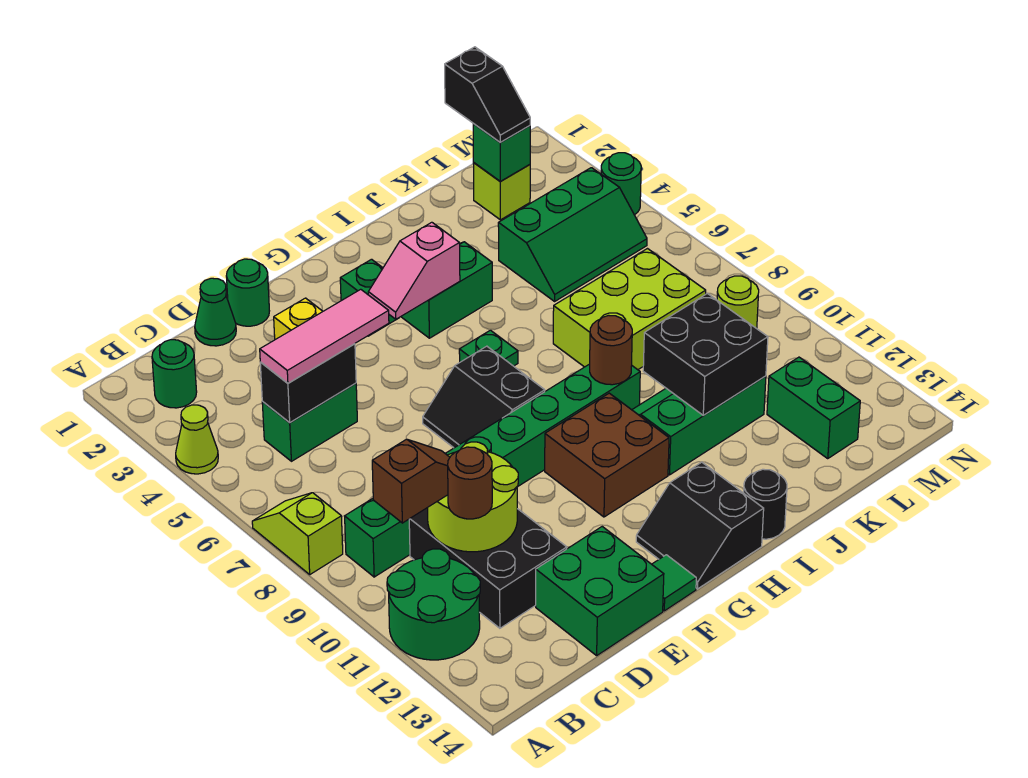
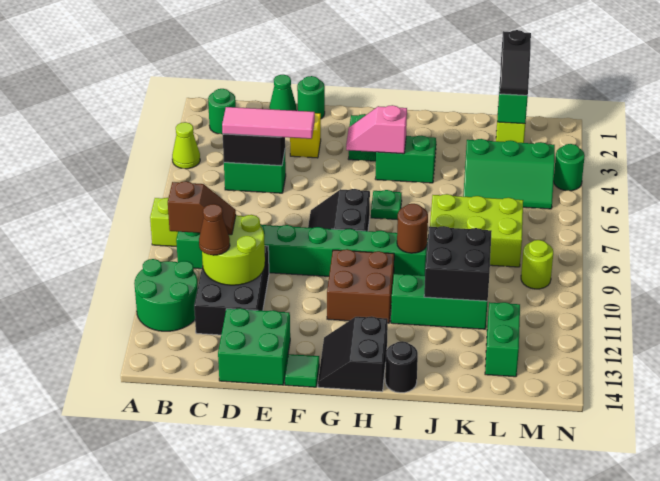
brown 1x1 round brick [448,447,492,519] -> brown 1x1 cone [199,204,230,255]

